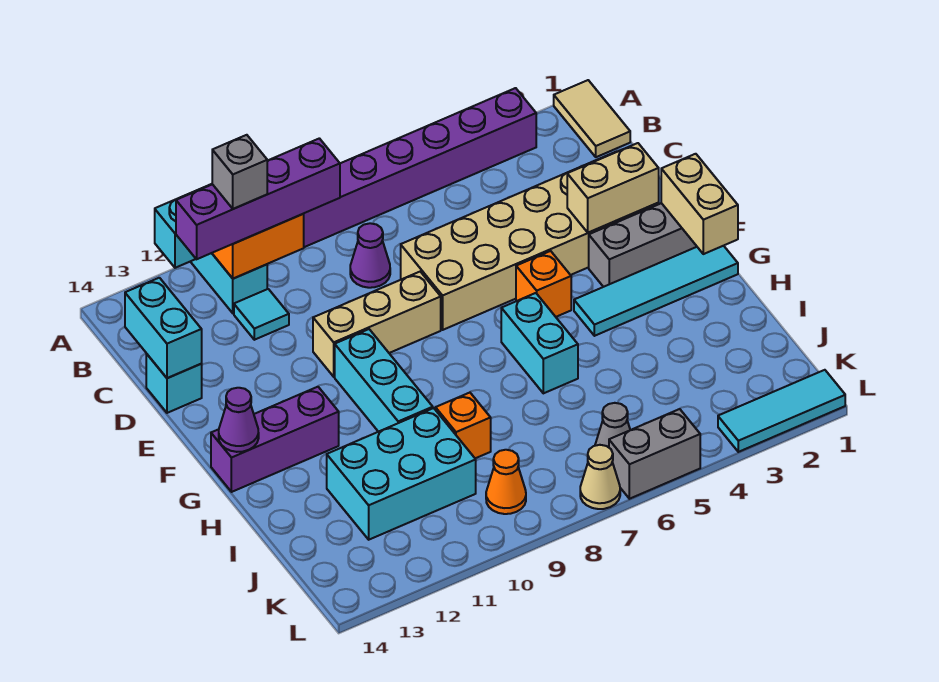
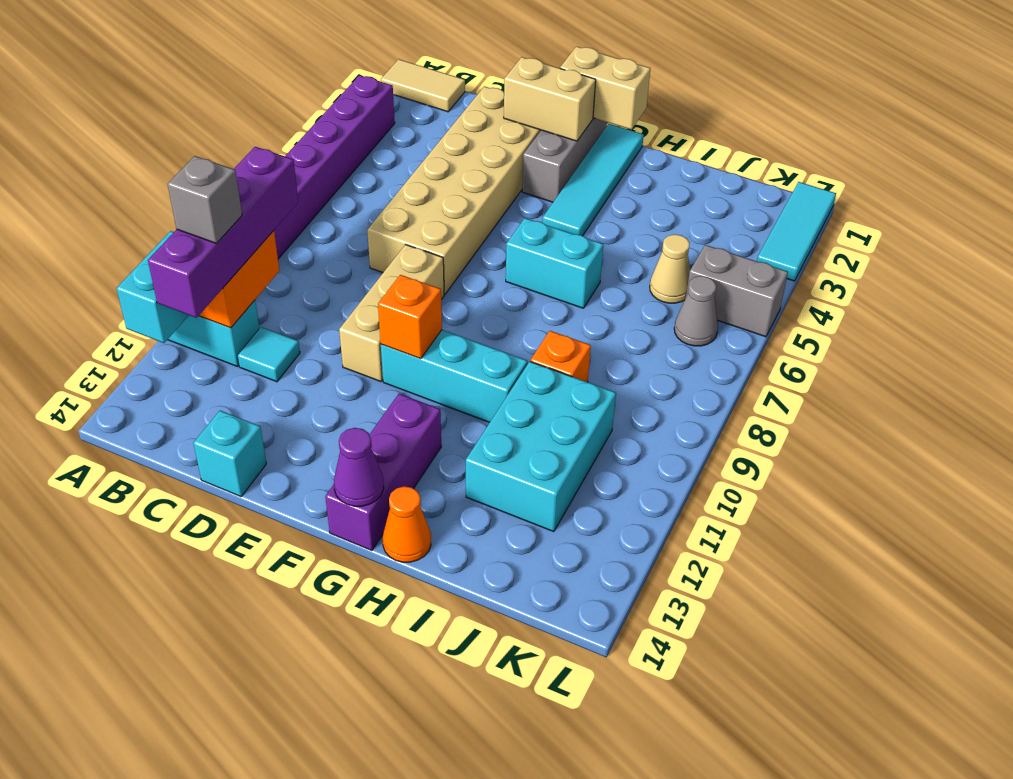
purple 1x1 cone [350,223,390,288] -> none
cyan 1x2 brick [125,278,202,378] -> none
tan 1x2 brick [567,143,659,233] -> tan 1x2 brick turned to [504,57,596,141]
orange 1x1 brick [516,251,571,317] -> orange 1x1 brick moved to [378,275,442,359]
orange 1x1 cone [486,450,526,514] -> orange 1x1 cone moved to [383,486,431,562]
grey 1x2 brick [609,409,700,499] -> grey 1x2 brick turned to [686,245,788,337]
tan 1x1 cone [580,445,620,509] -> tan 1x1 cone moved to [650,234,690,303]

